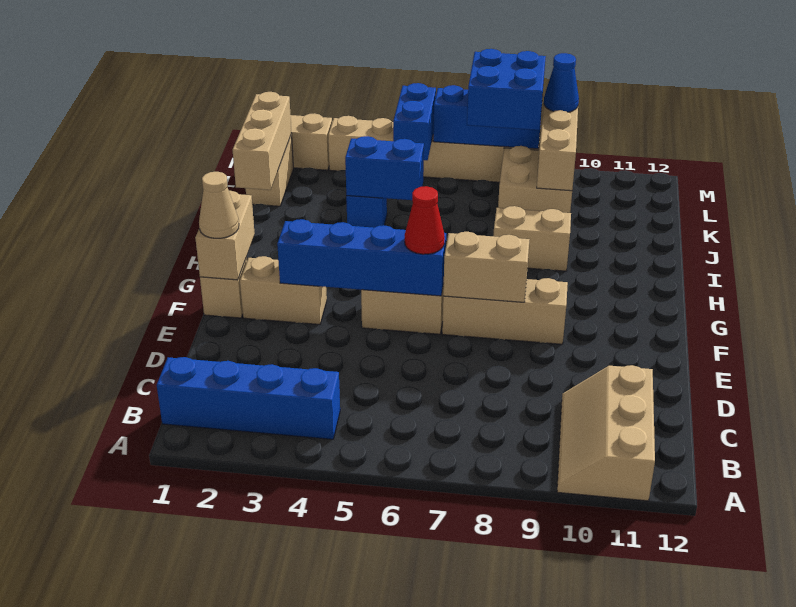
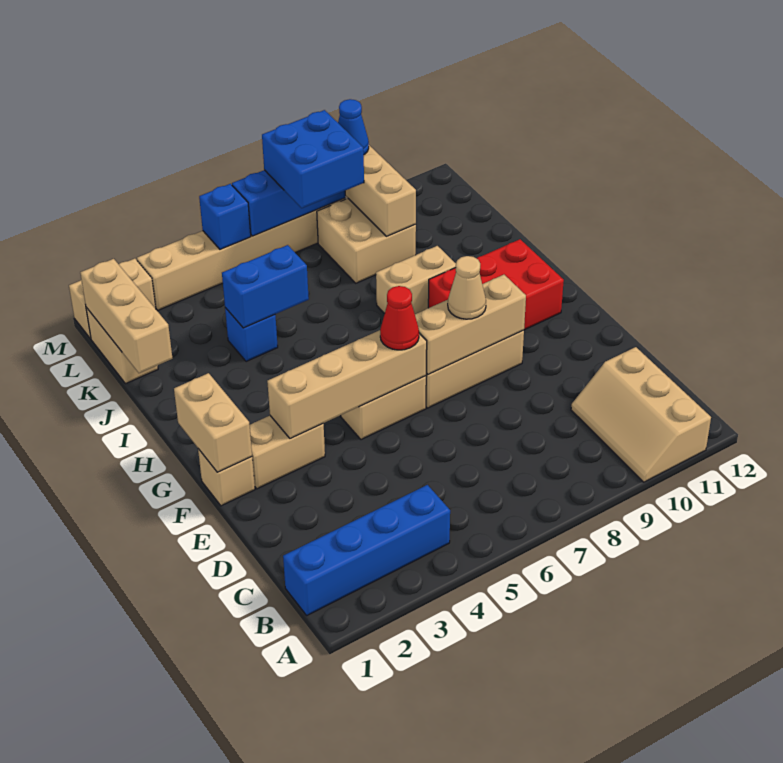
tan 1x1 cone [199,172,239,238] -> tan 1x1 cone moved to [448,256,486,319]
blue 1x4 brick [277,219,446,296] -> tan 1x4 brick [267,330,427,438]
tan 1x2 brick [443,232,530,302] -> tan 1x3 brick [415,275,526,374]
none -> red 2x3 brick [428,239,564,330]
blue 1x2 brick [393,83,436,160] -> blue 1x1 brick [199,184,251,250]

